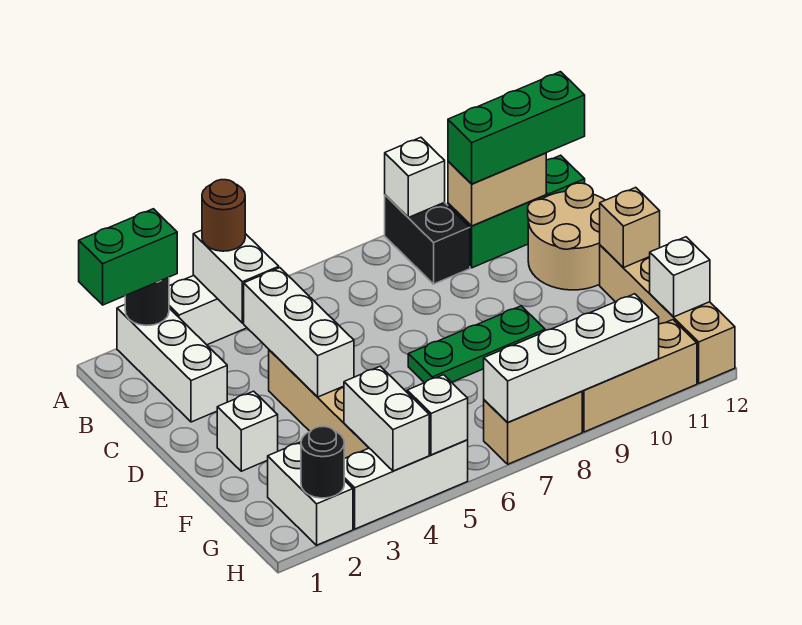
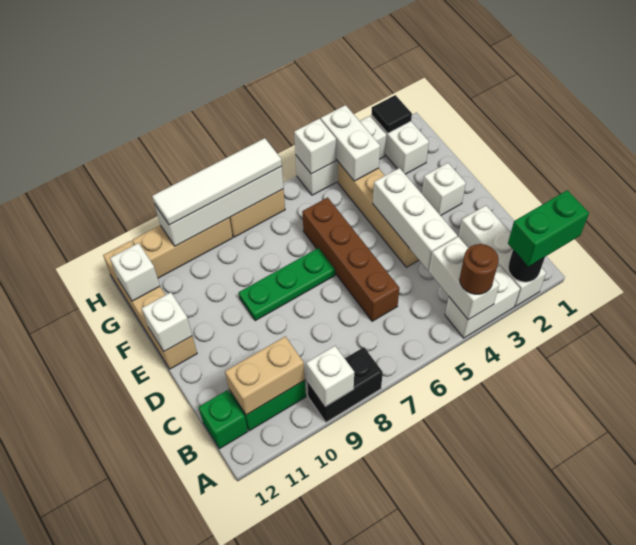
black 1x2 brick [385,195,470,284] -> black 1x2 brick turned to [307,347,383,422]
green 1x3 brick [448,72,585,184] -> none
none -> brown 1x4 brick [302,197,400,321]
tan 2x2 round brick [528,183,605,290] -> none
tan 1x1 brick [600,188,660,268] -> white 1x1 brick [142,292,192,351]
black 1x1 round brick [301,427,344,498] -> black 1x1 tile [371,95,412,133]
none -> white 1x4 tile [152,138,282,225]

